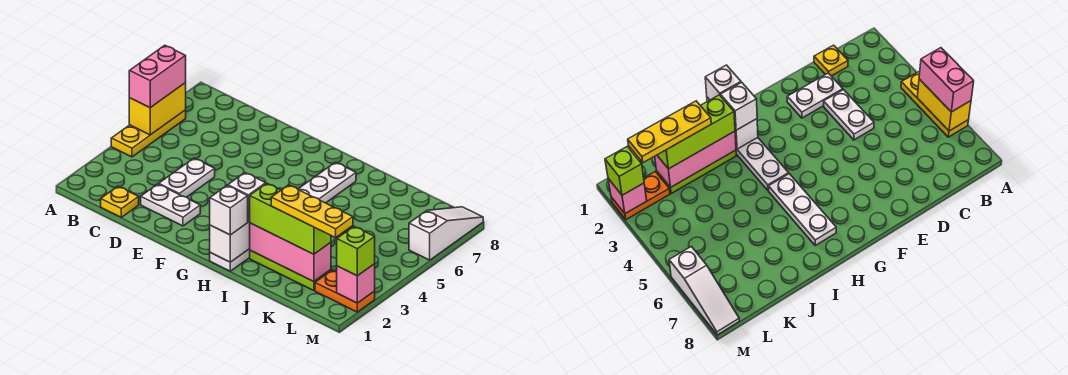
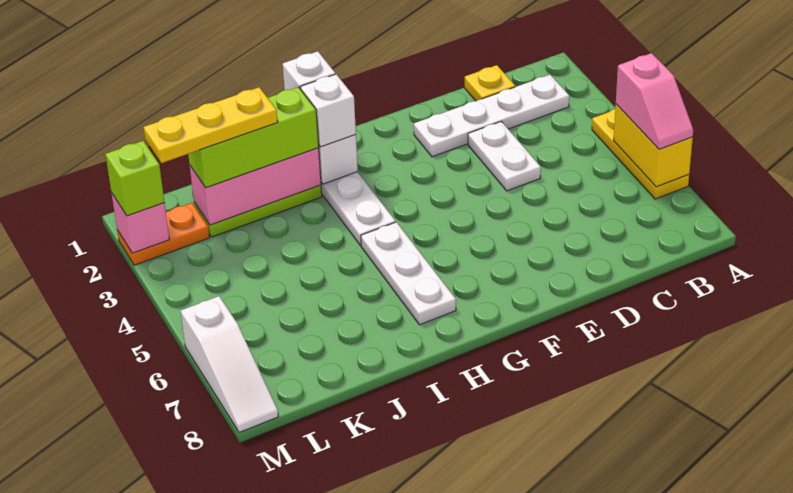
pink 1x2 brick [129,45,186,108] -> pink 1x2 slope [616,53,693,149]
white 1x2 plate [141,184,200,226] -> white 1x4 plate [414,75,569,157]

